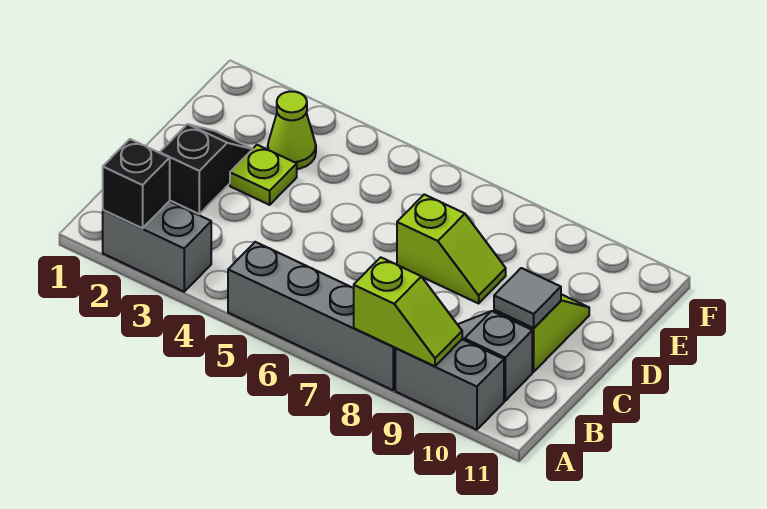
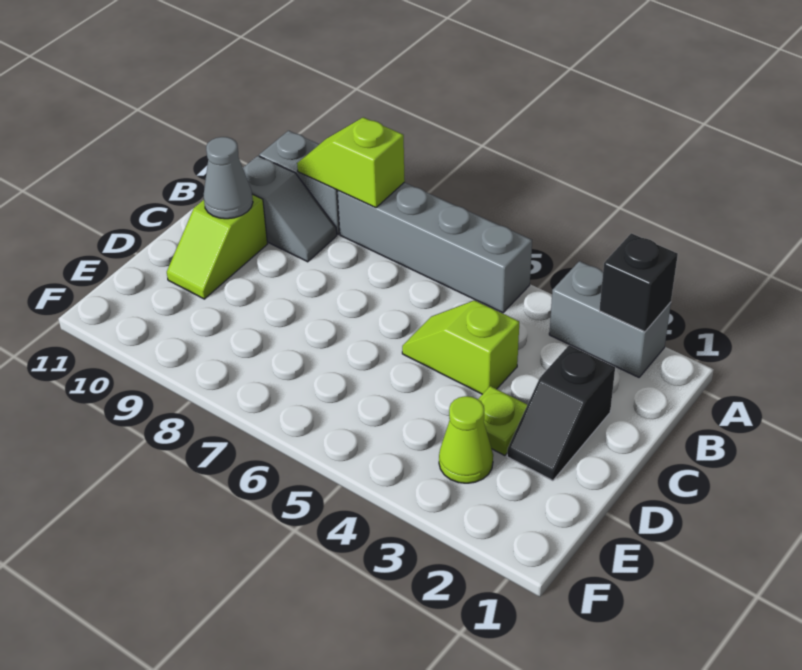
grey 1x1 tile [494,268,561,328] -> grey 1x1 cone [204,137,253,219]
lime 1x2 slope [397,194,506,303] -> lime 1x2 slope moved to [402,300,519,394]

